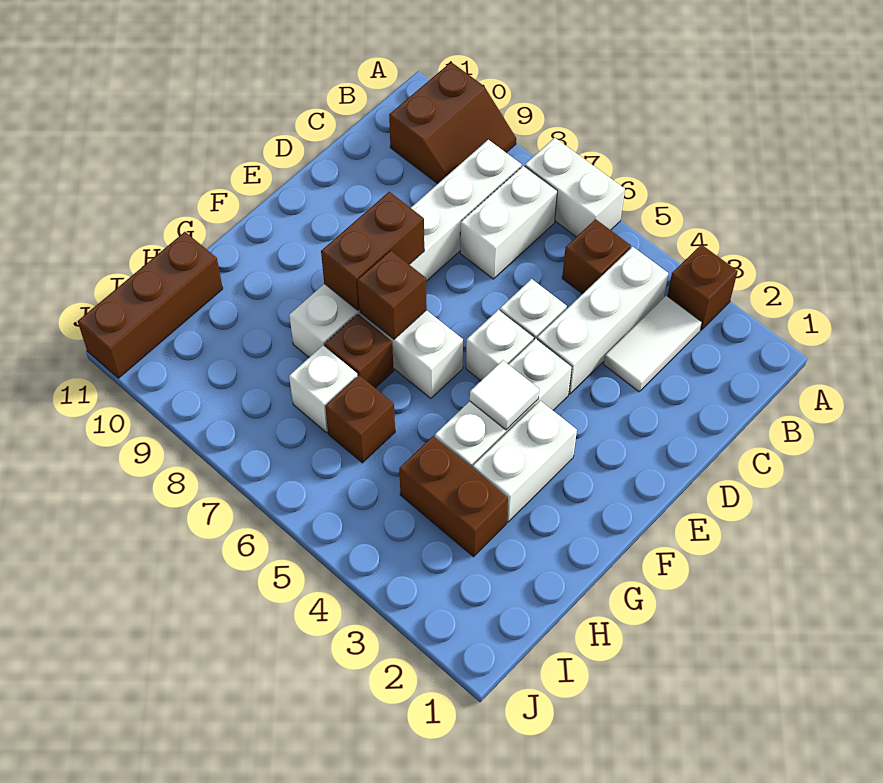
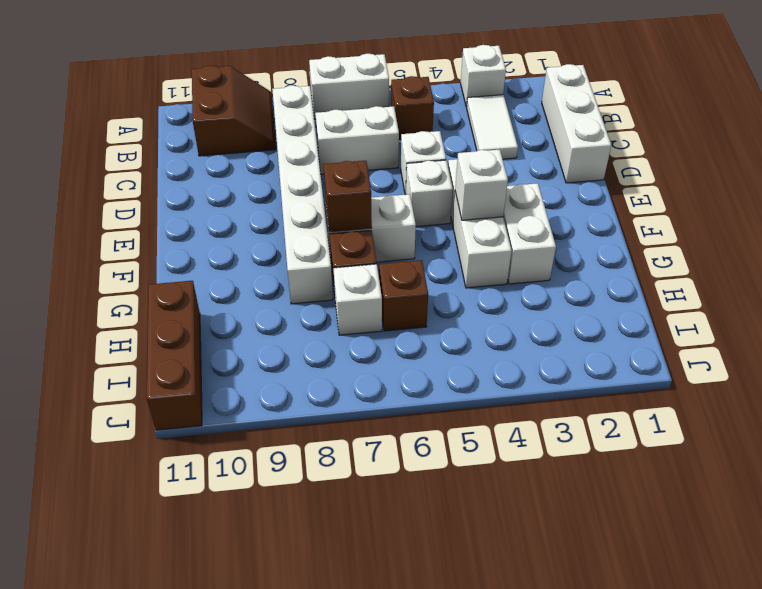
brown 1x1 brick [667,245,738,330] -> white 1x1 brick [461,45,506,107]
white 1x3 brick [537,247,668,394] -> white 1x3 brick moved to [542,64,611,183]
white 1x2 brick [460,166,557,279] -> white 1x2 brick turned to [315,106,399,174]
brown 1x2 brick [321,192,424,310] -> none
white 1x1 tile [470,360,539,430] -> white 1x1 brick [455,150,508,220]
brown 1x2 brick [399,436,508,557] -> none

